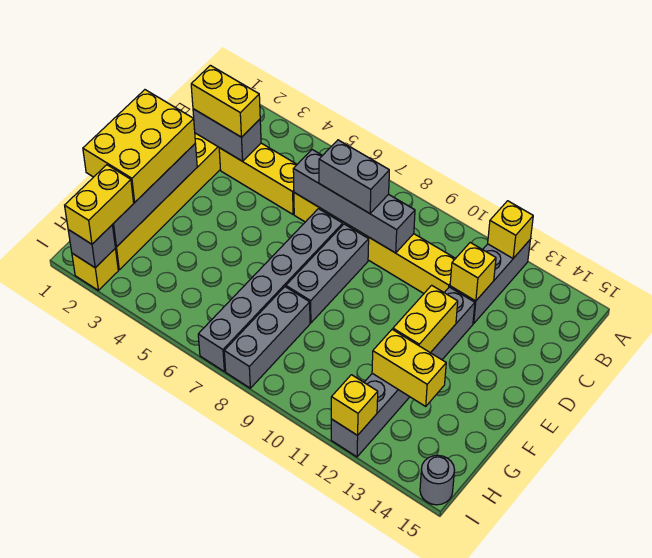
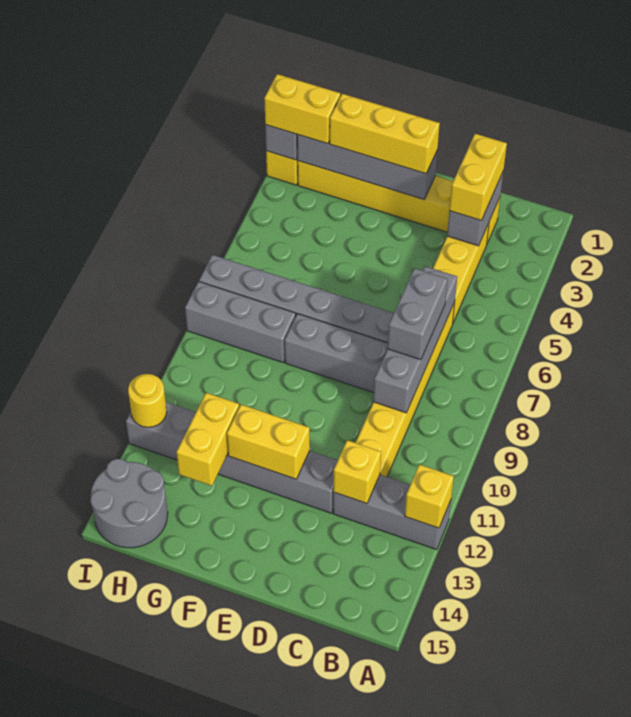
yellow 2x3 brick [83,90,195,202] -> yellow 1x3 brick [330,94,440,174]
yellow 1x1 brick [331,375,378,435] -> yellow 1x1 round brick [128,374,167,427]
grey 1x1 round brick [420,455,454,505] -> grey 2x2 round brick [90,459,168,548]

